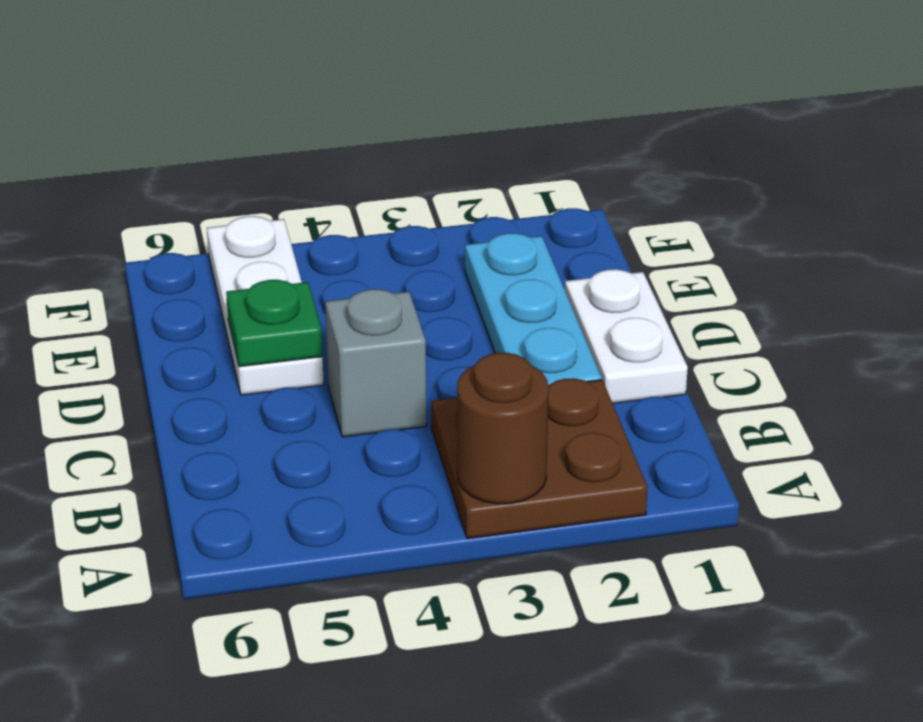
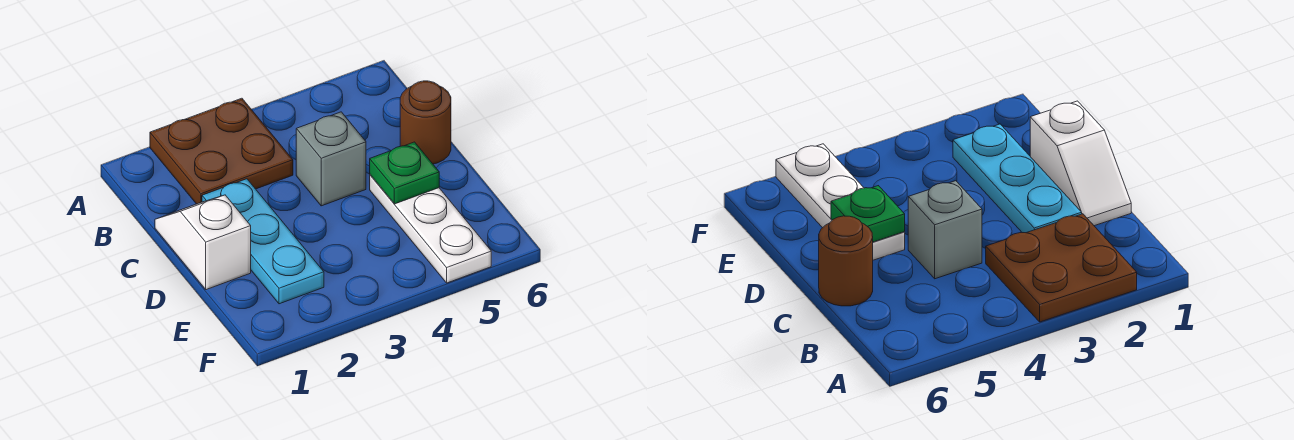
brown 1x1 round brick [457,353,549,504] -> brown 1x1 round brick moved to [400,81,451,164]
white 1x2 plate [565,269,688,403] -> white 1x2 slope [155,195,251,290]

